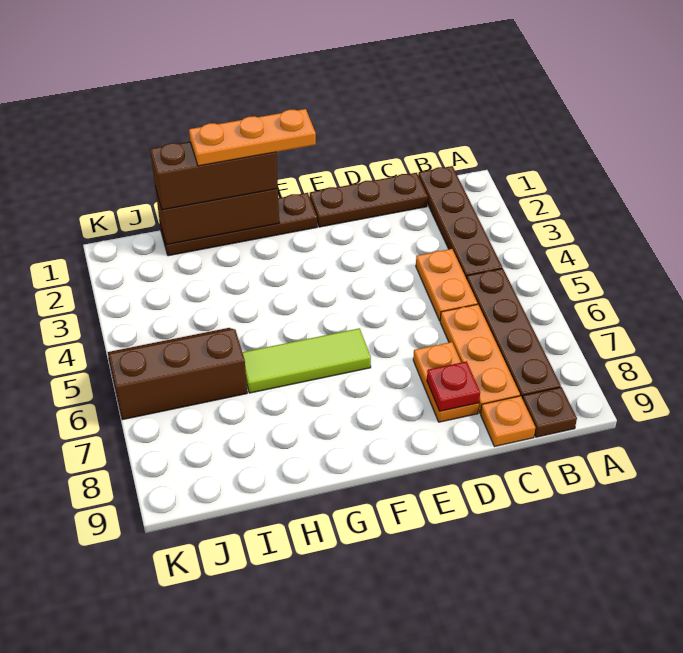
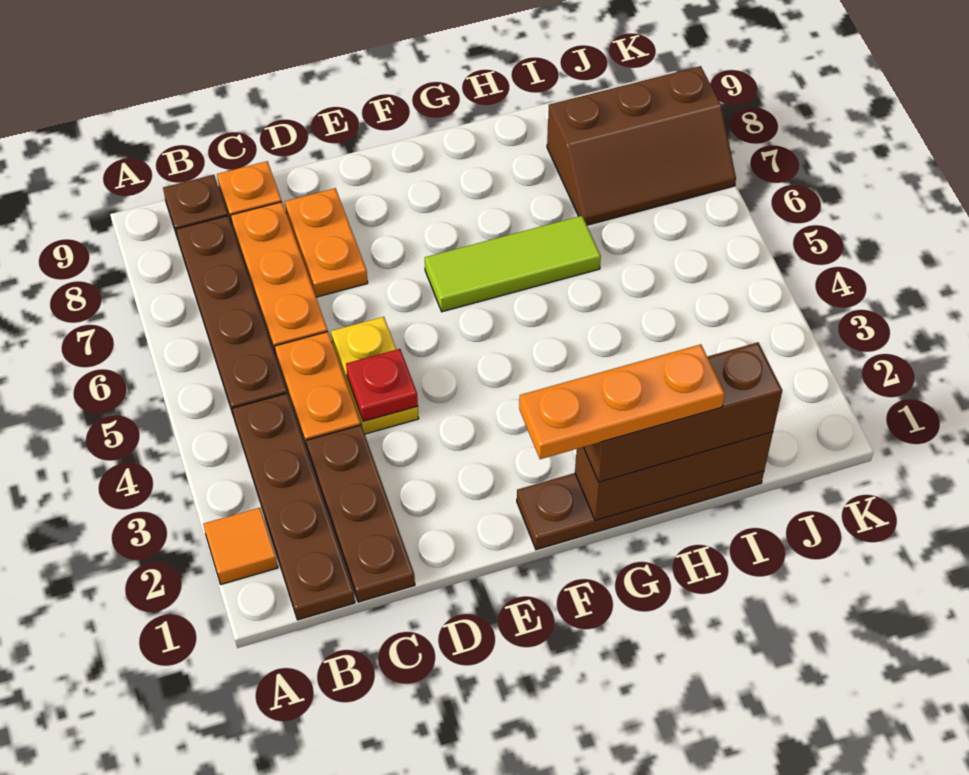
none -> orange 1x1 tile [203,508,278,584]
brown 1x3 plate [310,173,428,227] -> brown 1x3 plate turned to [306,425,415,602]
none -> yellow 1x2 plate [331,317,419,434]
red 1x1 plate [427,361,480,411] -> red 1x1 plate moved to [346,349,418,421]
brown 2x3 slope [108,328,247,420] -> brown 2x3 slope moved to [547,66,736,225]

